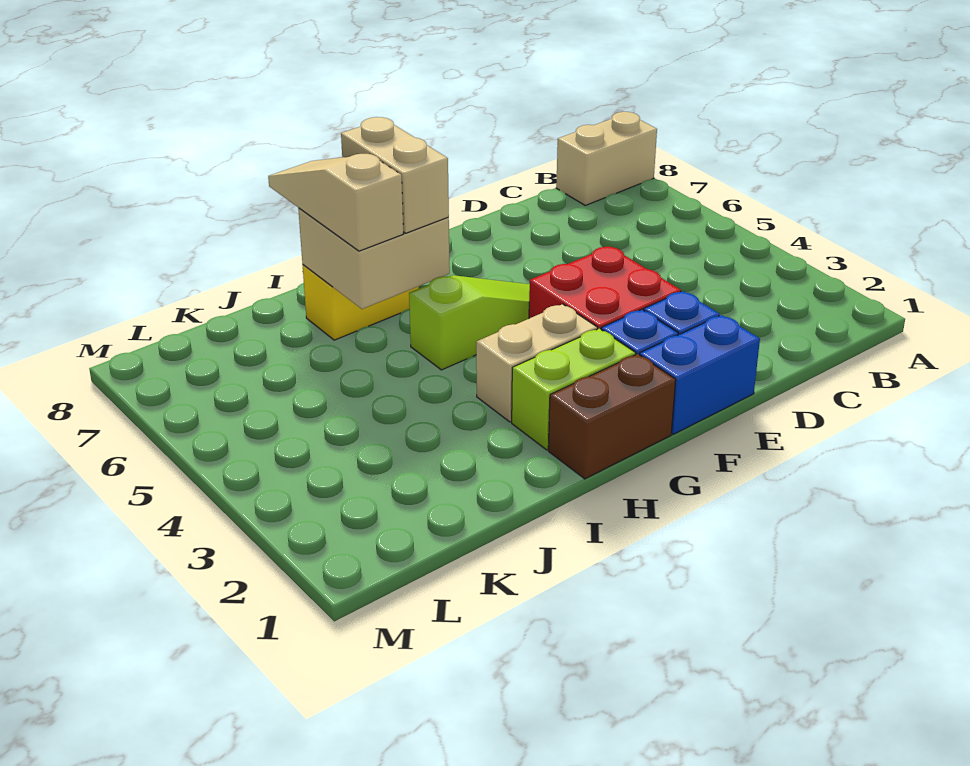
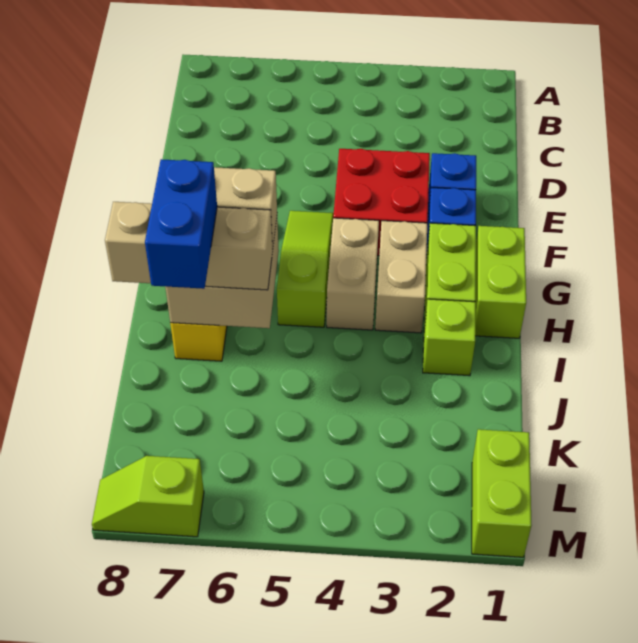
tan 1x2 brick [556,112,657,205] -> tan 1x2 brick moved to [327,218,379,330]
blue 1x2 brick [640,315,760,434] -> blue 1x2 brick moved to [145,159,217,289]
brown 1x2 brick [548,354,676,479] -> lime 1x2 brick [475,226,526,338]
none -> lime 1x1 brick [423,299,476,376]
tan 1x3 slope [268,154,403,251] -> tan 1x3 brick [105,202,273,290]
none -> lime 1x2 brick [472,429,532,557]
none -> lime 1x2 slope [92,456,204,537]

